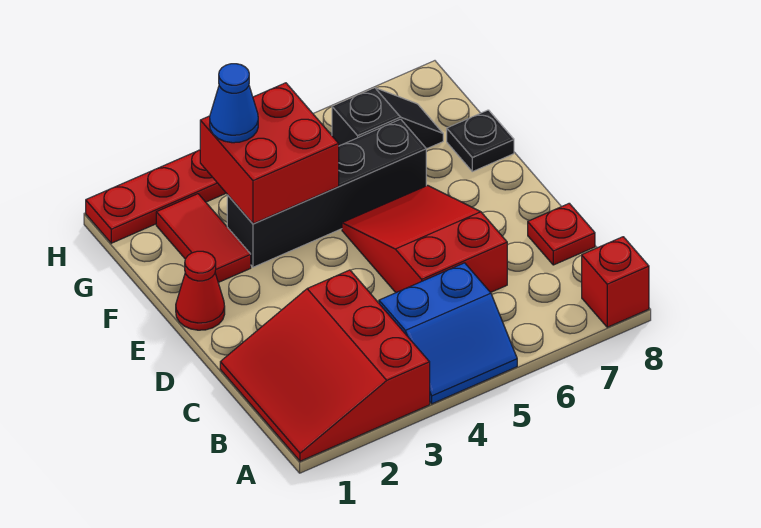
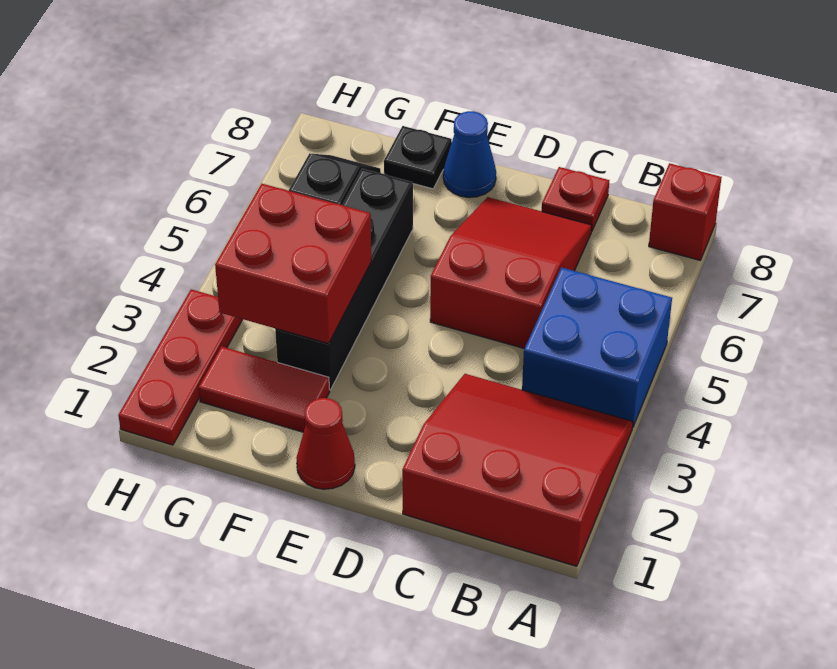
red 3x3 slope [220,270,430,461] -> red 3x3 slope turned to [402,374,633,566]
blue 2x2 slope [379,263,517,404] -> blue 2x2 brick [522,268,672,428]
red 2x3 slope [342,185,507,293] -> red 2x3 slope turned to [430,197,592,349]
blue 1x1 cone [210,64,258,143] -> blue 1x1 cone moved to [443,111,496,197]

